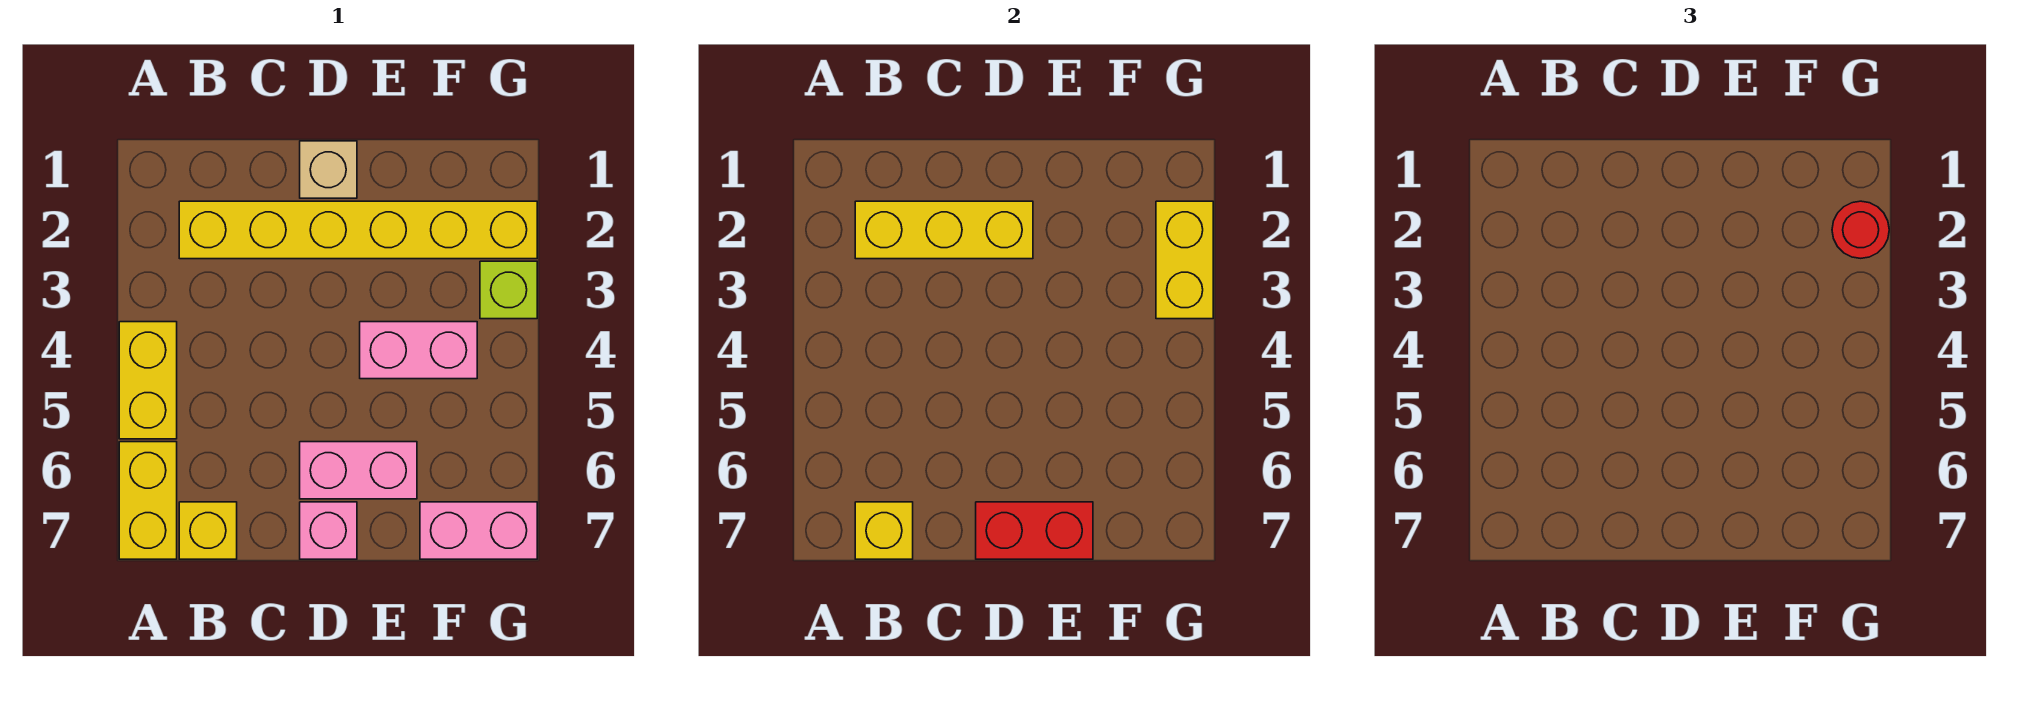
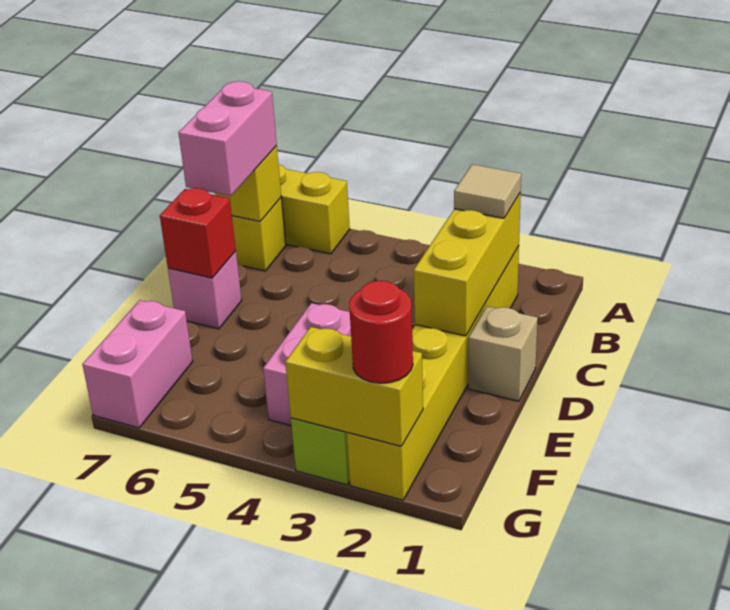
yellow 1x2 brick [119,322,177,439] -> none
none -> tan 1x1 tile [454,164,521,218]
pink 1x2 brick [300,442,417,499] -> pink 1x2 brick moved to [179,81,277,196]
red 1x2 brick [976,502,1093,559] -> red 1x1 brick [160,188,236,278]

